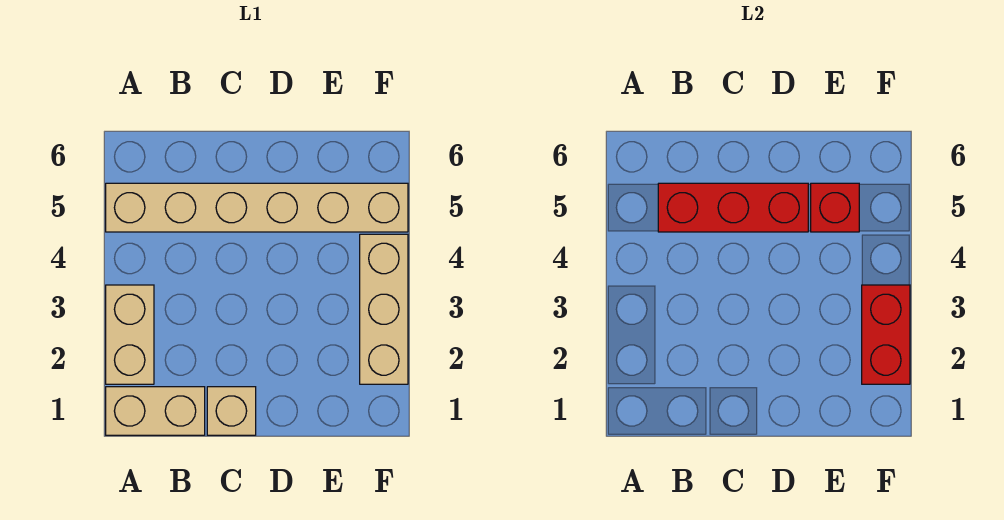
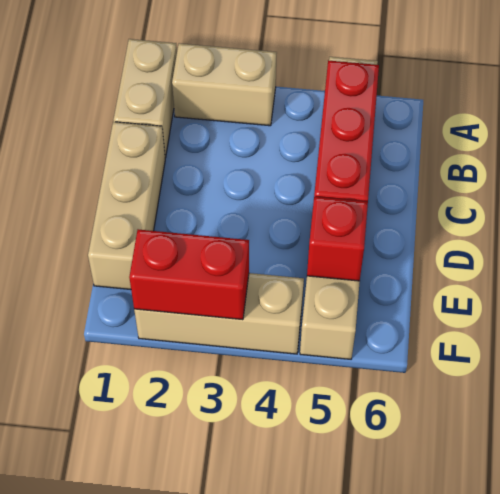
tan 1x1 brick [207,387,256,435] -> tan 1x3 brick [88,122,165,289]

